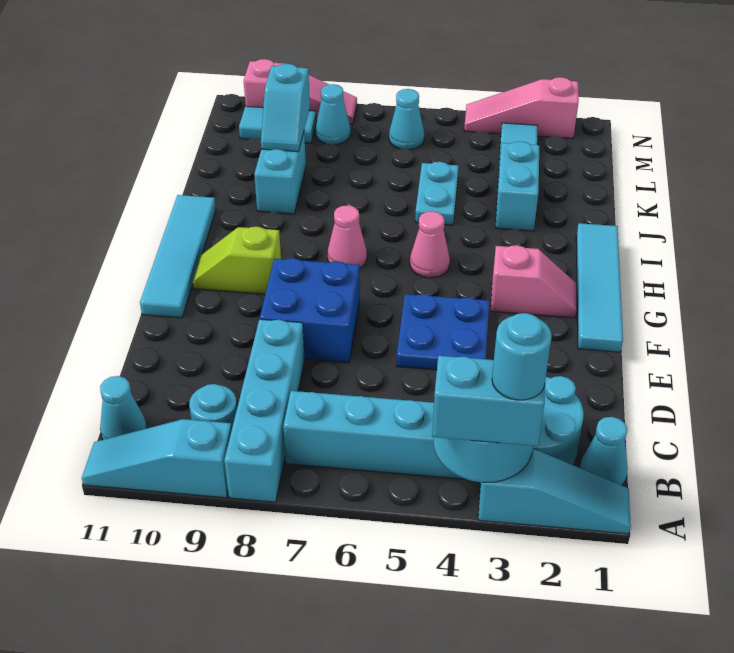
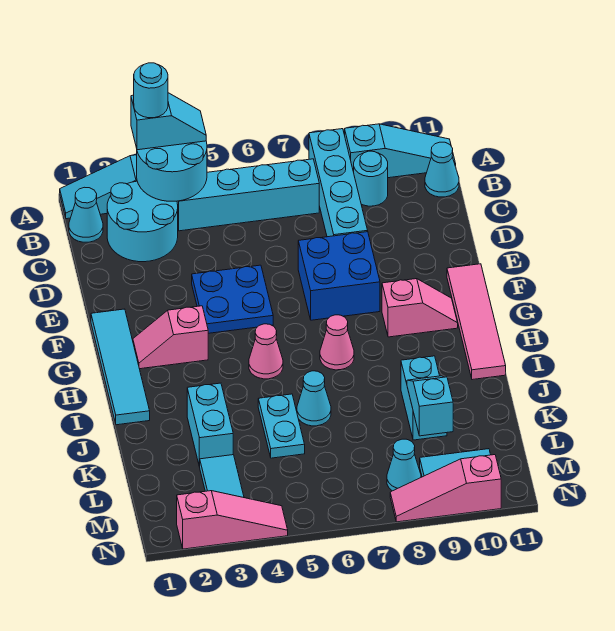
cyan 1x2 brick [432,356,545,446] -> cyan 1x2 slope [131,93,206,150]
cyan 1x4 tile [140,195,216,318] -> pink 1x4 tile [447,264,506,380]
lime 1x2 slope [193,227,281,294] -> pink 1x2 slope [382,279,458,337]
cyan 1x1 cone [389,89,424,149] -> cyan 1x1 cone moved to [297,371,331,426]

